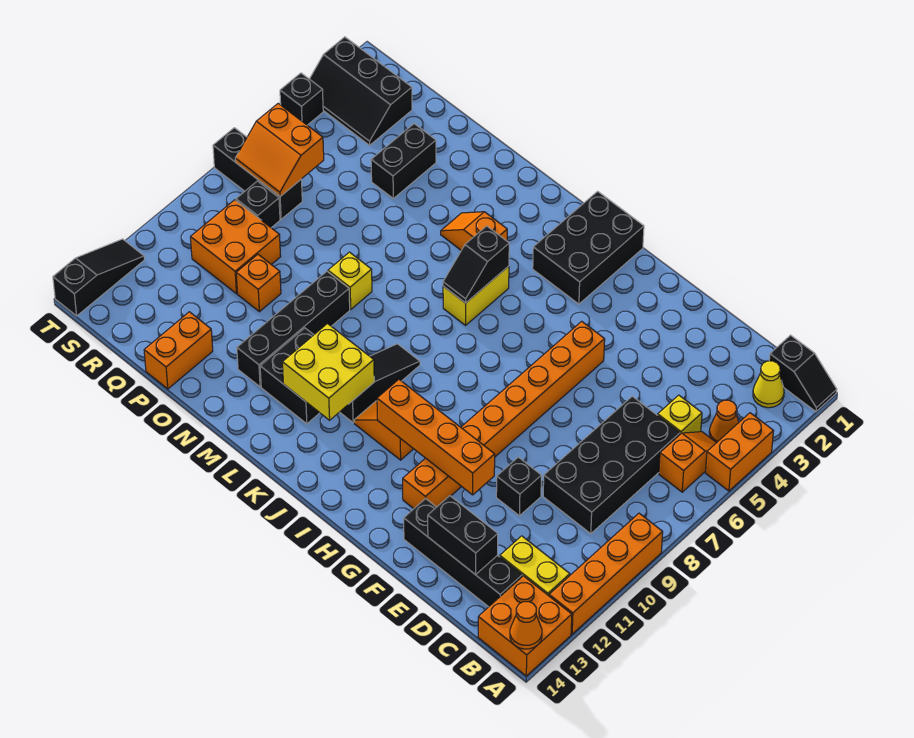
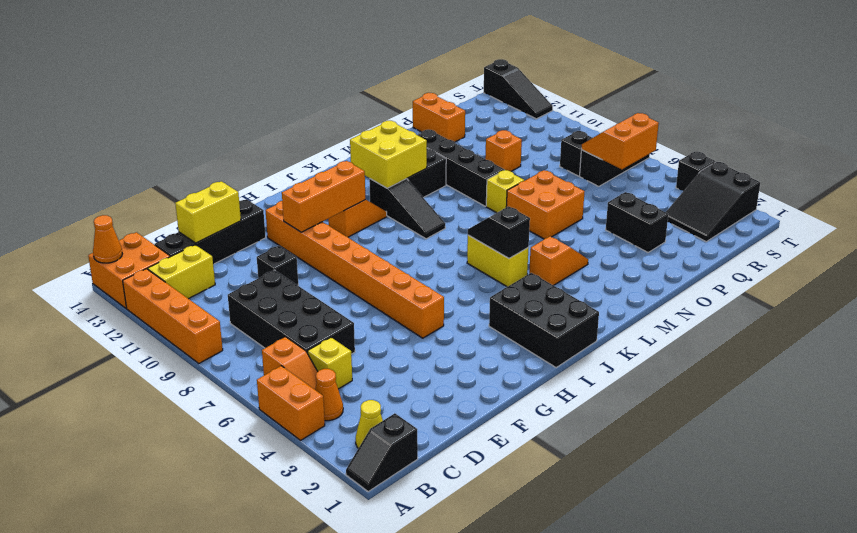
black 1x2 brick [428,496,498,575] -> yellow 1x2 brick [175,181,241,243]
orange 1x4 brick [377,380,495,495] -> orange 1x3 brick [282,161,365,232]
orange 2x2 brick [191,200,281,294] -> orange 2x2 brick moved to [506,170,585,239]
black 2x3 slope [310,37,412,145] -> black 2x3 slope turned to [666,162,760,242]

